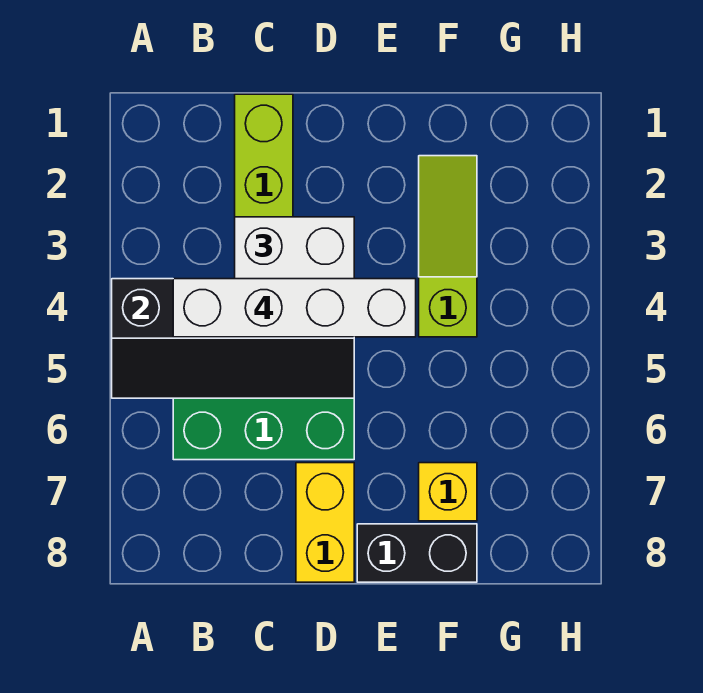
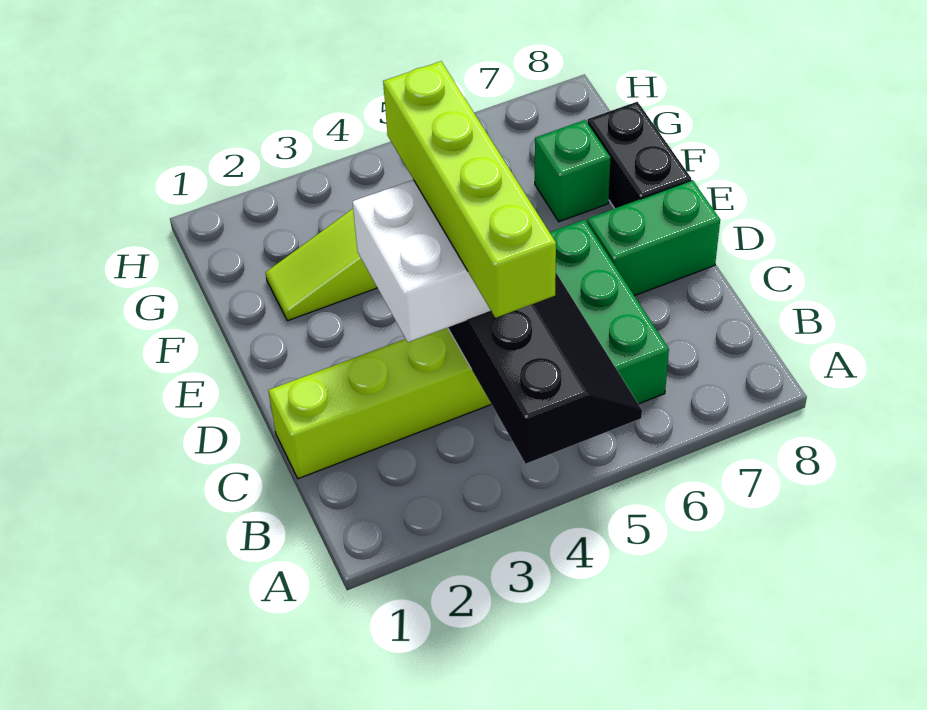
white 1x4 brick [173,279,416,337] -> lime 1x4 brick [383,61,556,318]
yellow 1x2 brick [296,463,354,582] -> green 1x2 brick [587,180,720,296]
yellow 1x1 brick [419,463,477,521] -> green 1x1 brick [535,120,611,222]

